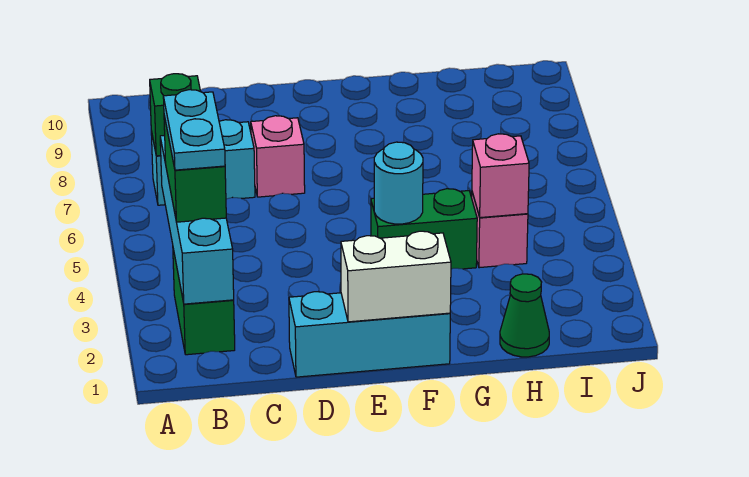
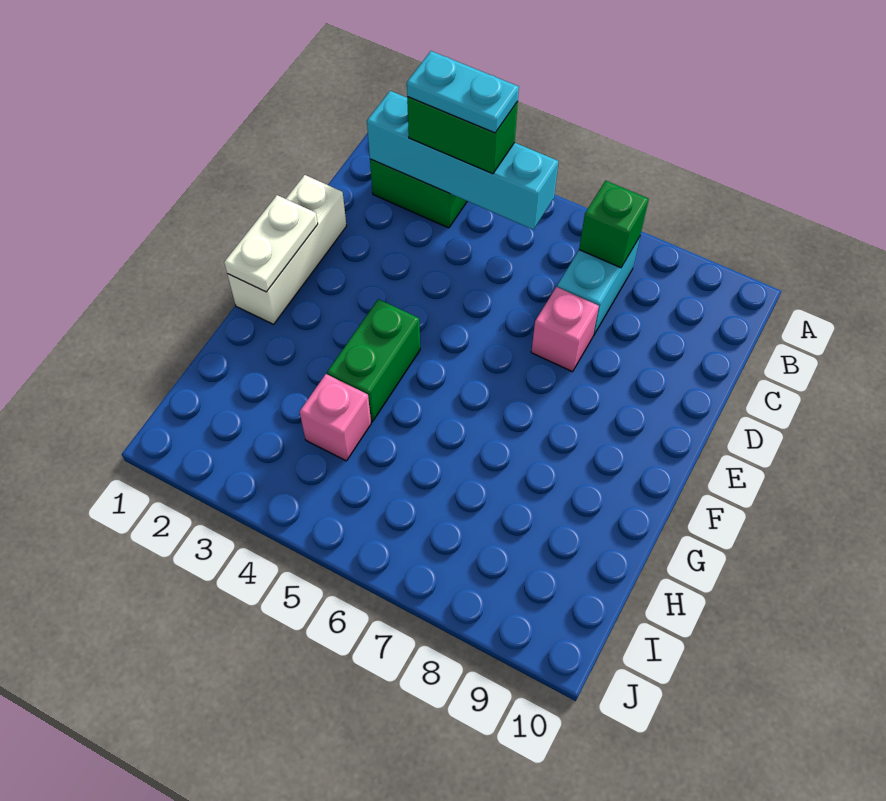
cyan 1x3 brick [289,292,450,377] -> white 1x3 brick [227,175,346,324]
white 1x2 brick [341,231,451,322] -> white 1x2 plate [224,195,318,292]
cyan 1x1 round brick [374,142,423,224] -> none
green 1x1 cone [500,274,549,357] -> none
pink 1x1 brick [472,134,529,218] -> none

